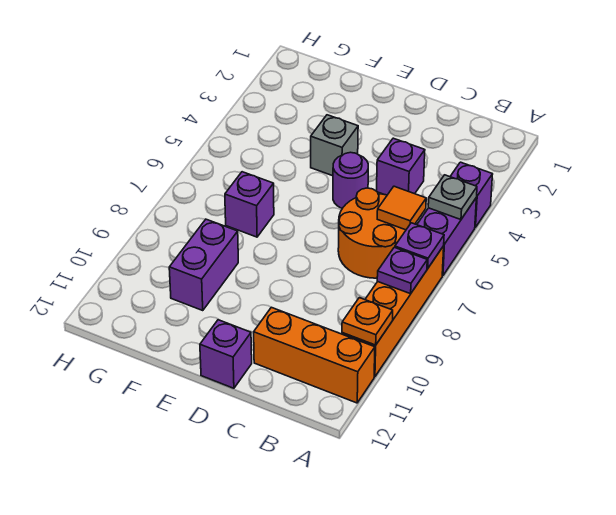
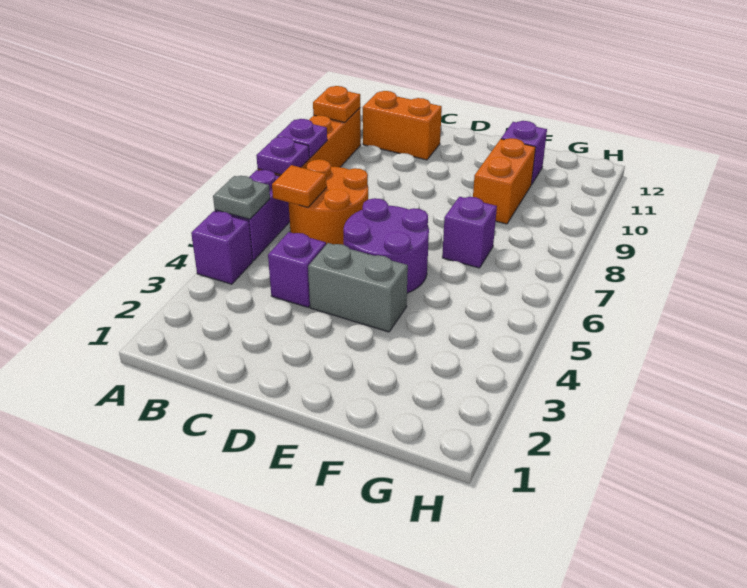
orange 1x3 brick [254,307,375,403] -> orange 1x2 brick [363,91,442,160]
purple 1x1 round brick [333,152,368,208] -> purple 2x2 round brick [344,198,429,293]
purple 1x1 brick [200,320,252,388] -> purple 1x1 brick moved to [501,121,547,185]
grey 1x1 brick [311,115,358,176] -> grey 1x2 brick [308,243,408,332]
purple 1x2 brick [169,219,238,311] -> orange 1x2 brick [473,138,536,224]

